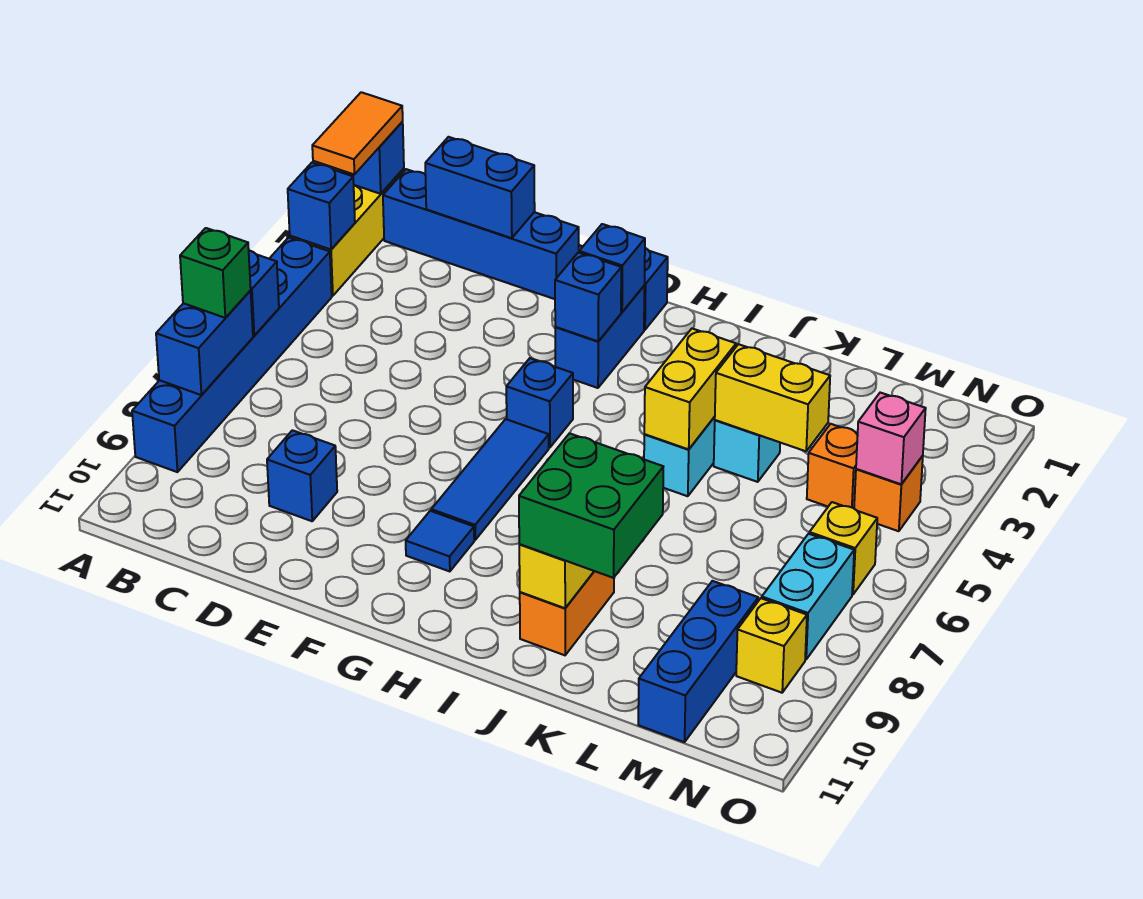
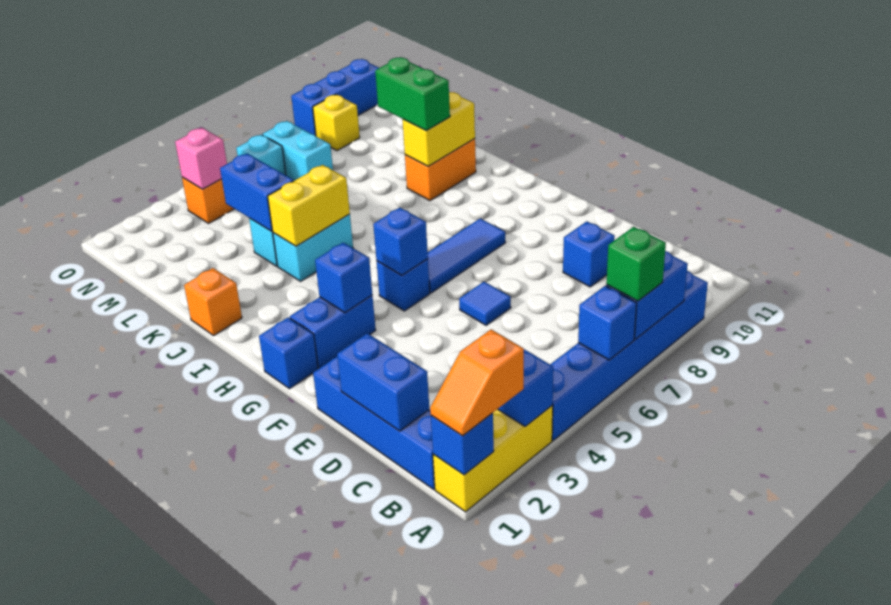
orange 1x2 tile [312,92,403,174] -> orange 1x2 slope [430,329,524,436]
blue 1x1 brick [579,224,645,312] -> blue 1x1 brick moved to [373,207,428,275]
blue 1x1 tile [406,511,474,572] -> blue 1x1 tile moved to [459,282,511,325]
green 2x2 brick [519,433,663,578] -> green 1x2 brick [375,57,450,131]
yellow 1x2 brick [715,344,830,451] -> blue 1x2 brick [220,154,294,231]
orange 1x1 brick [807,424,858,508] -> orange 1x1 brick moved to [184,268,242,335]
blue 1x3 brick [638,581,758,742] -> blue 1x3 brick moved to [291,59,379,136]
yellow 1x1 brick [809,502,877,595] -> cyan 1x1 brick [236,135,286,175]
cyan 1x2 brick [762,534,854,659] -> cyan 1x2 brick turned to [263,121,333,181]

